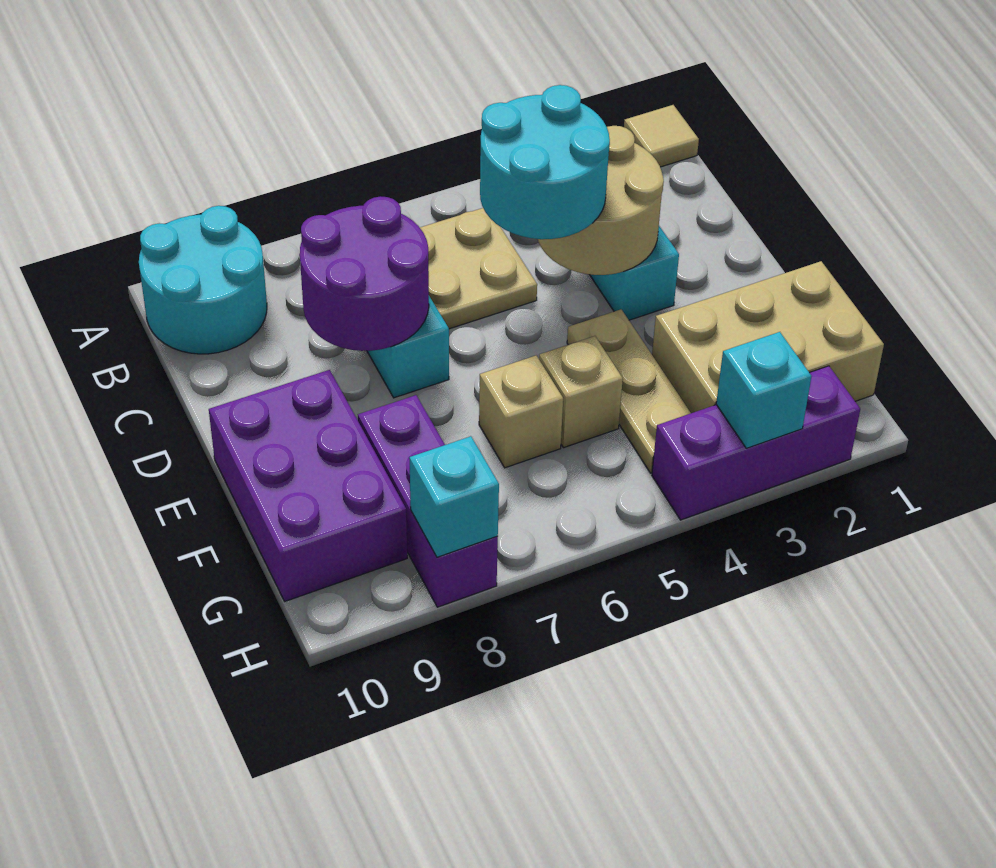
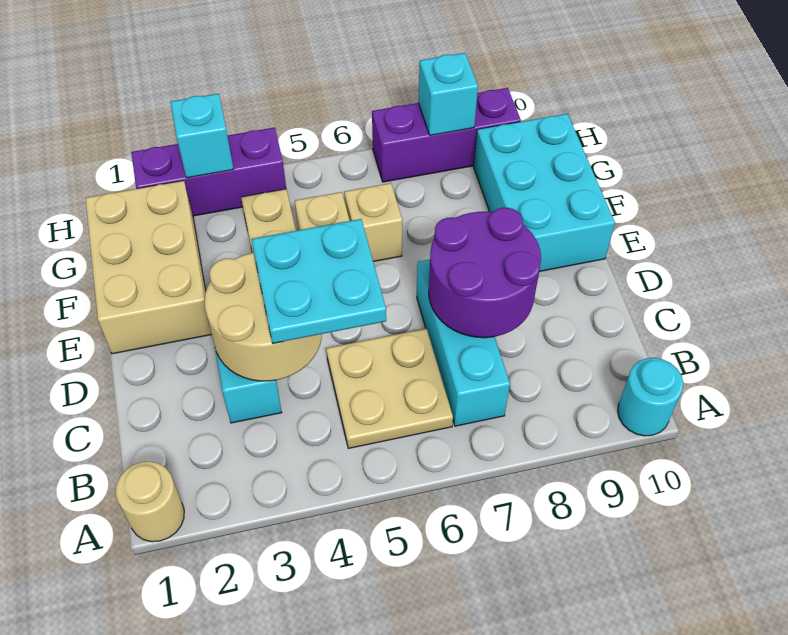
tan 1x1 tile [624,105,699,167] -> tan 1x1 round brick [116,462,184,542]
cyan 2x2 round brick [139,206,267,354] -> cyan 1x1 round brick [618,358,683,436]
cyan 2x2 round brick [480,85,610,239] -> cyan 2x2 plate [252,219,386,344]
purple 2x3 brick [209,370,407,601] -> cyan 2x3 brick [474,114,615,272]
tan 2x3 brick [652,261,884,413] -> tan 2x3 brick turned to [85,181,212,354]
purple 1x3 brick [358,395,498,607] -> purple 1x3 brick turned to [372,88,521,182]

